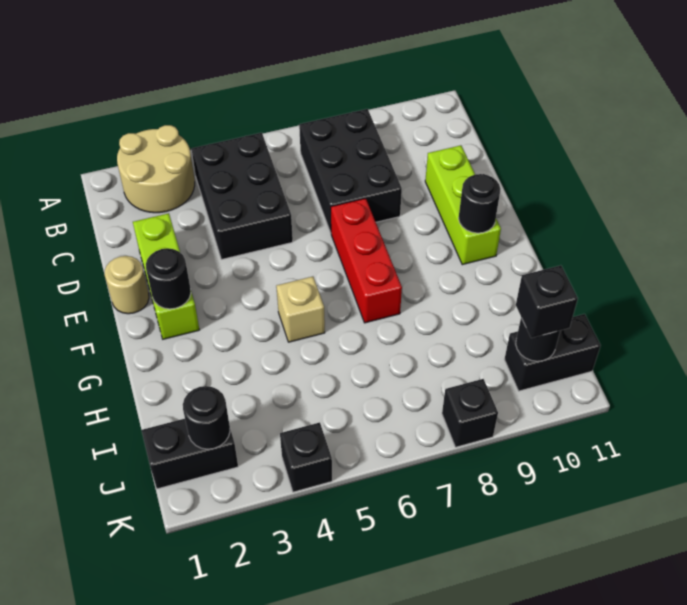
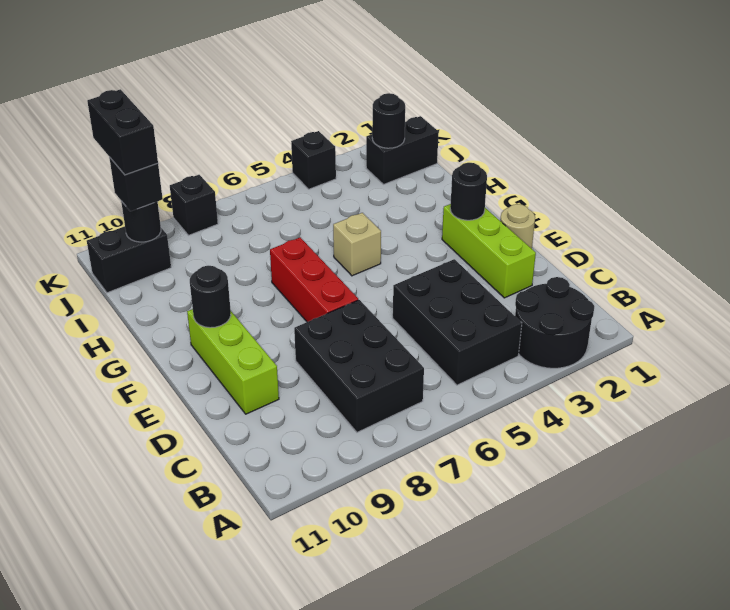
tan 2x2 round brick [117,125,195,213] -> black 2x2 round brick [515,277,594,368]
none -> black 1x2 brick [87,89,158,175]

